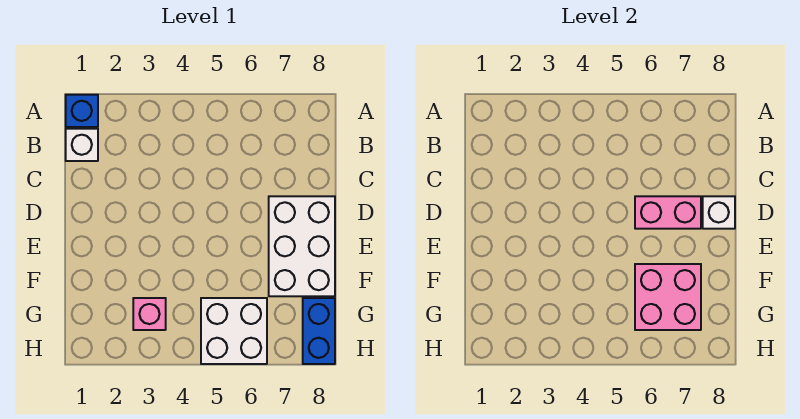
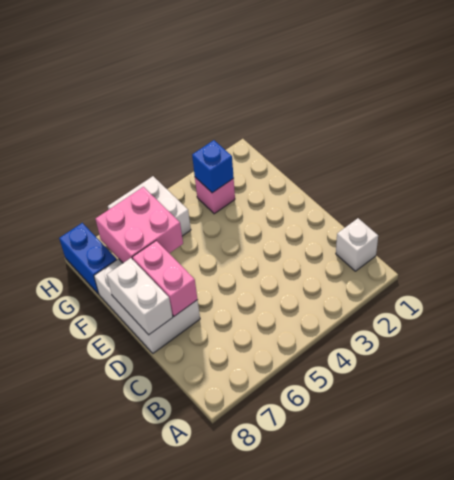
blue 1x1 brick [66,95,98,127] -> blue 1x1 brick moved to [192,140,234,193]
pink 1x2 brick [635,196,701,229] -> pink 1x2 brick turned to [132,241,198,316]
white 1x1 brick [703,196,735,229] -> white 1x2 brick [107,258,173,335]

